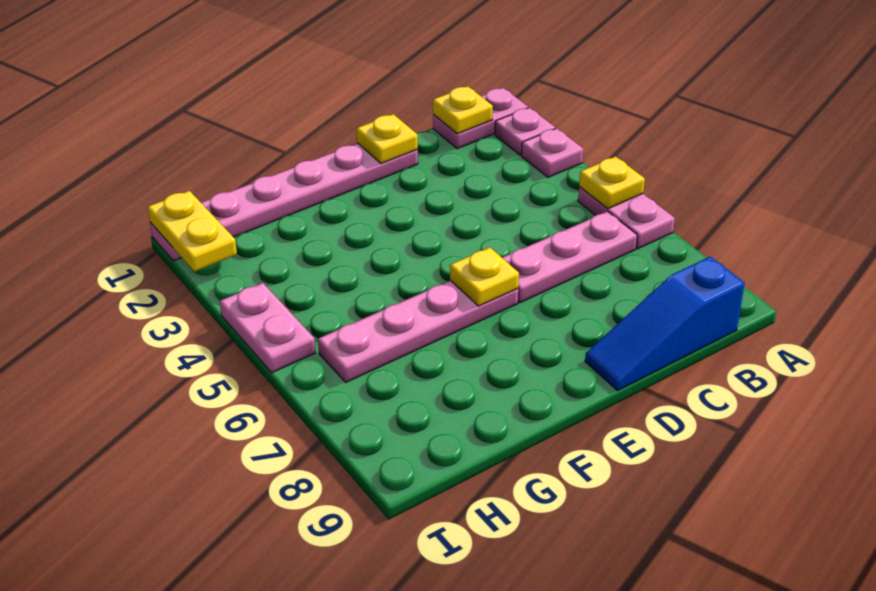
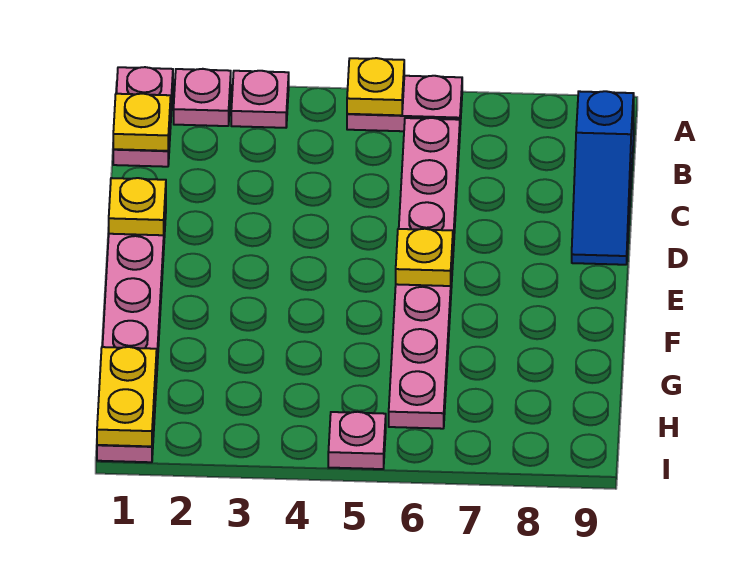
yellow 1x2 plate [148,191,237,271] -> yellow 1x2 plate turned to [97,347,157,446]
pink 1x2 plate [220,283,315,373] -> pink 1x1 plate [328,412,386,469]

